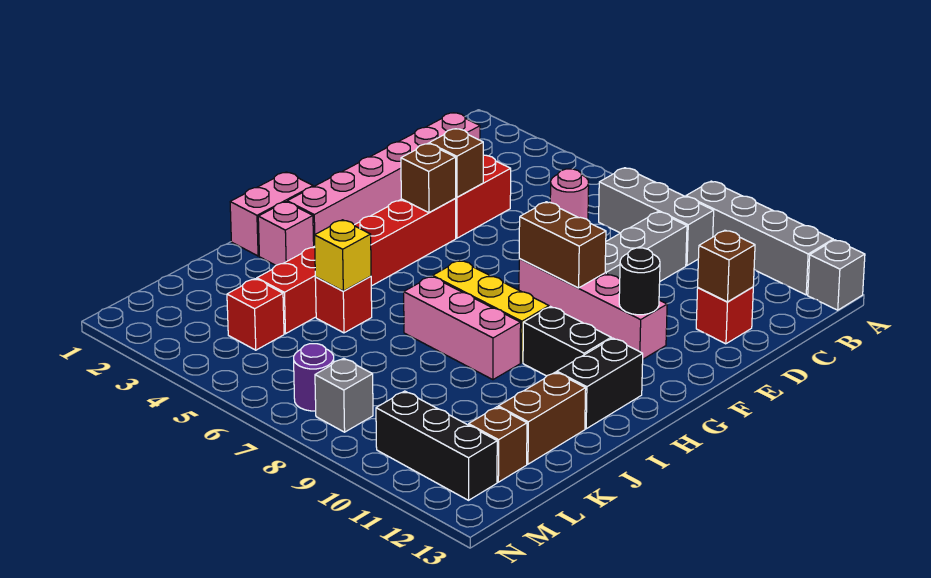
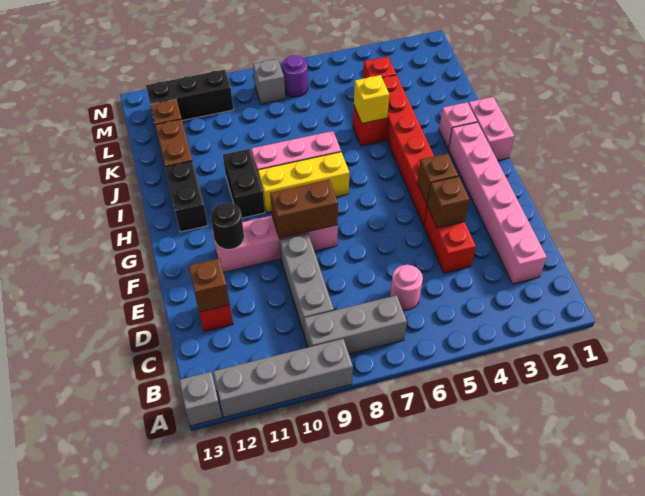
black 1x2 brick [523,307,611,376] -> black 1x2 brick turned to [223,149,265,218]

